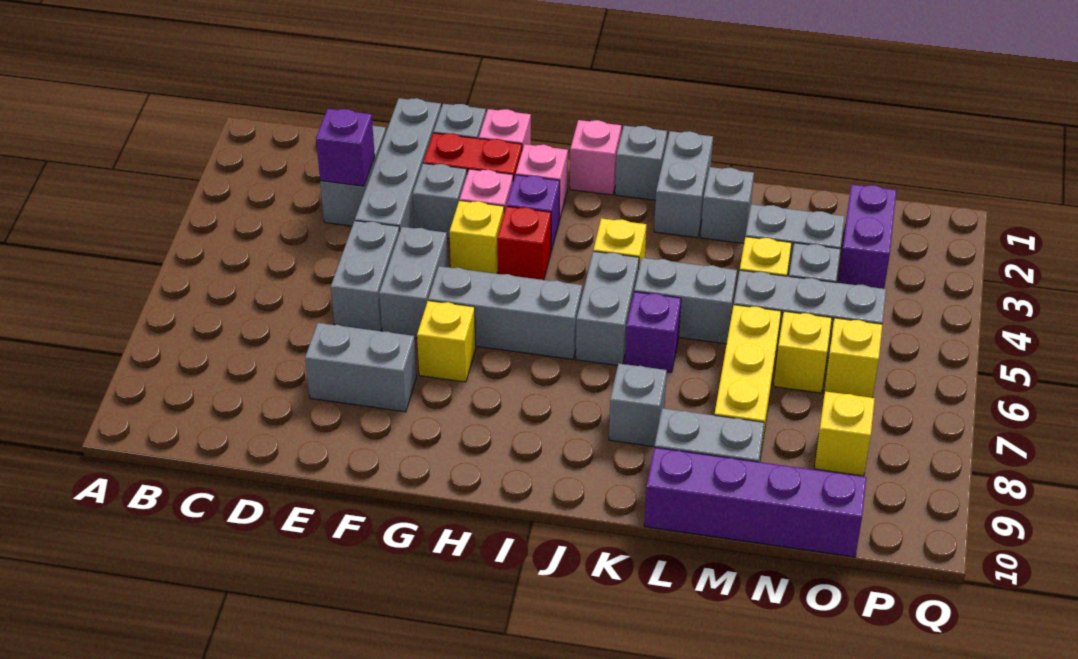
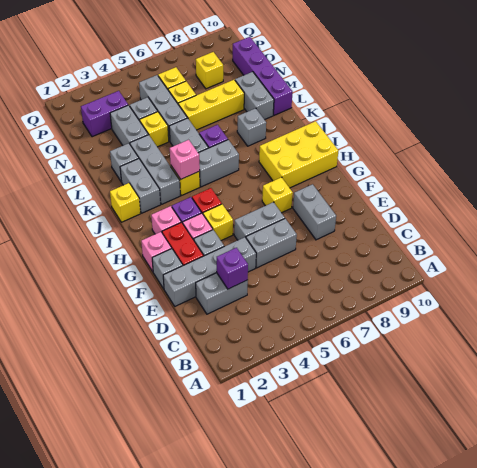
grey 1x3 brick [428,266,582,359] -> grey 1x3 brick moved to [130,135,180,204]
none -> yellow 2x3 brick [259,121,338,188]
pink 1x1 brick [570,120,621,195] -> pink 1x1 brick moved to [170,140,200,179]
grey 1x1 brick [615,126,667,200] -> yellow 1x1 brick [110,183,141,222]
grey 1x2 brick [654,131,713,238] -> grey 1x2 brick turned to [120,159,161,213]

